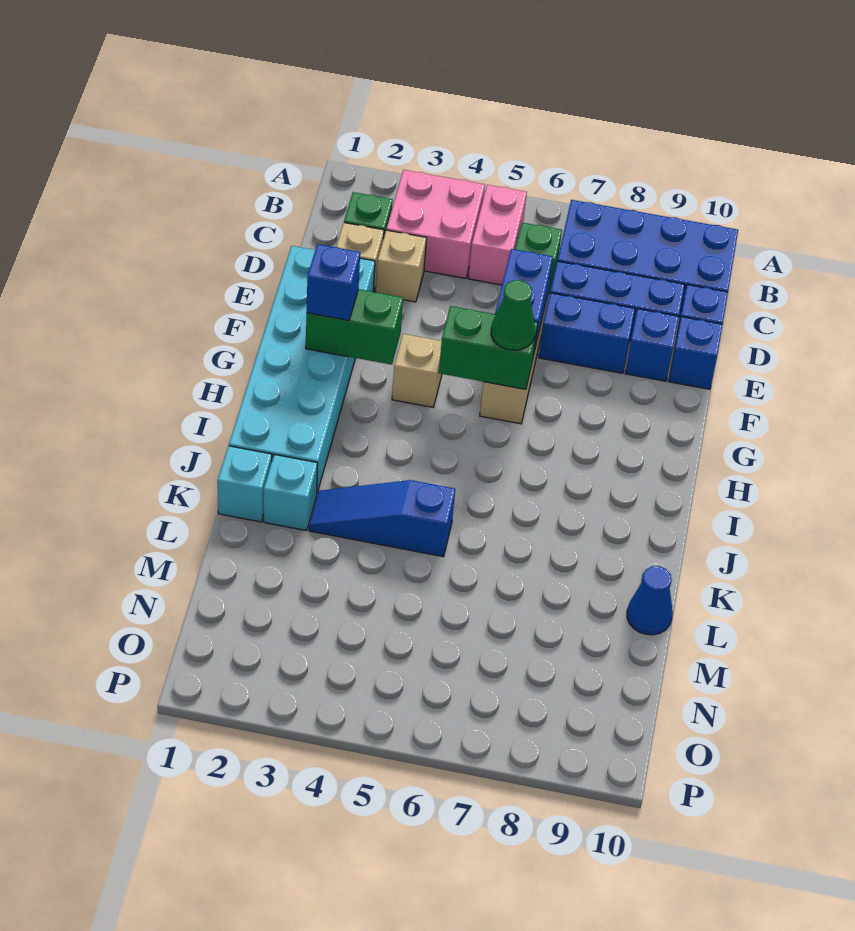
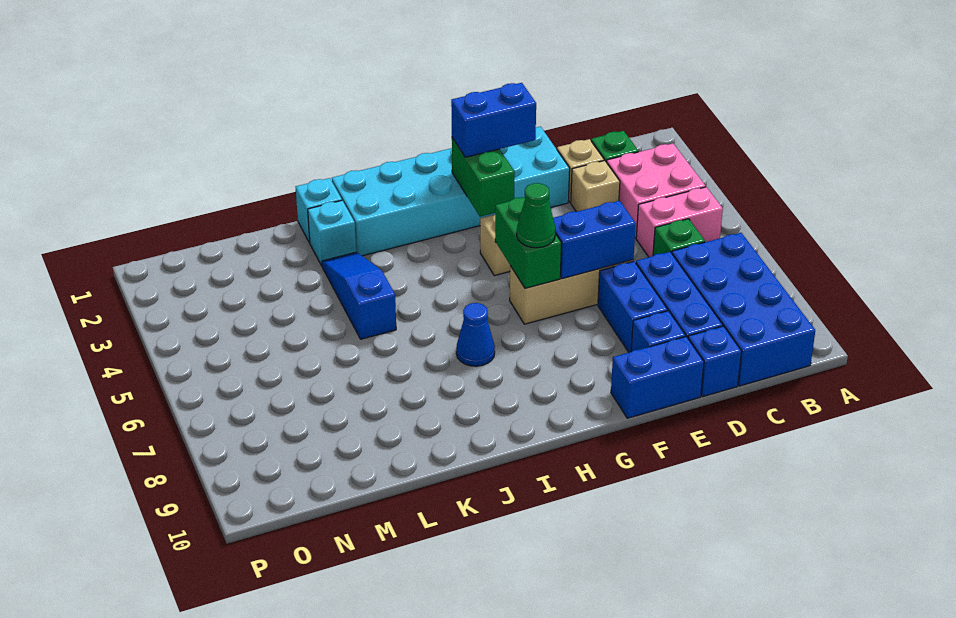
blue 1x1 brick [669,317,723,389] -> blue 1x2 brick [611,337,704,418]
blue 1x1 brick [307,244,360,320] -> blue 1x2 brick [451,83,536,157]
blue 1x1 cone [627,566,673,635] -> blue 1x1 cone moved to [456,303,495,366]

